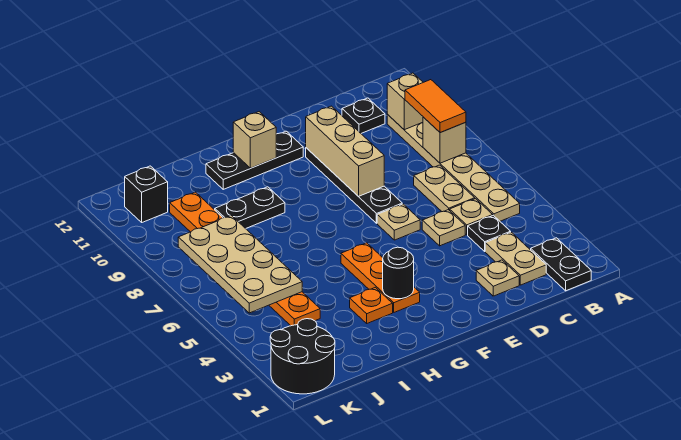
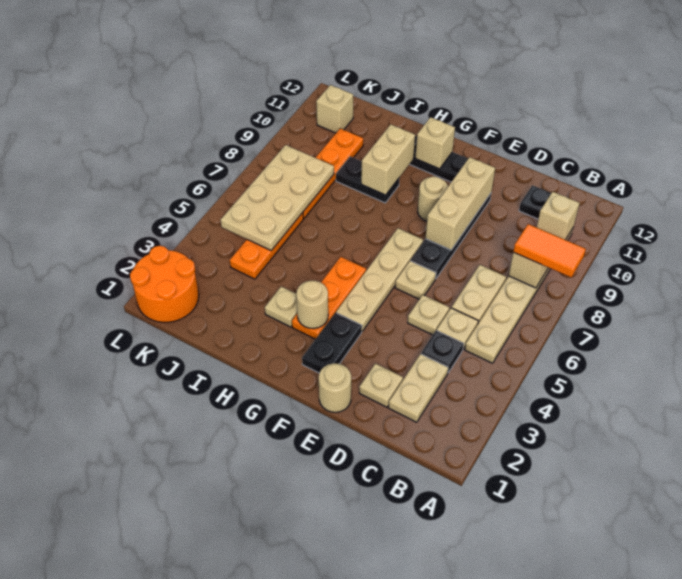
black 1x2 plate [531,238,591,291] -> black 1x2 plate moved to [302,313,362,373]
orange 1x2 tile [405,80,466,133] -> orange 1x2 tile turned to [513,224,586,277]
none -> tan 1x1 round brick [319,363,351,412]
none -> tan 1x4 plate [336,228,423,331]
none -> tan 1x1 round brick [418,177,448,221]
black 1x1 round brick [383,247,414,299] -> tan 1x1 round brick [296,281,328,329]
orange 1x1 plate [350,287,393,323] -> tan 1x1 plate [265,287,297,327]
none -> tan 1x2 brick [361,124,415,195]
black 2x2 round brick [270,319,335,394] -> orange 2x2 round brick [130,246,199,322]
black 1x1 brick [125,166,168,222] -> tan 1x1 brick [316,85,353,133]

